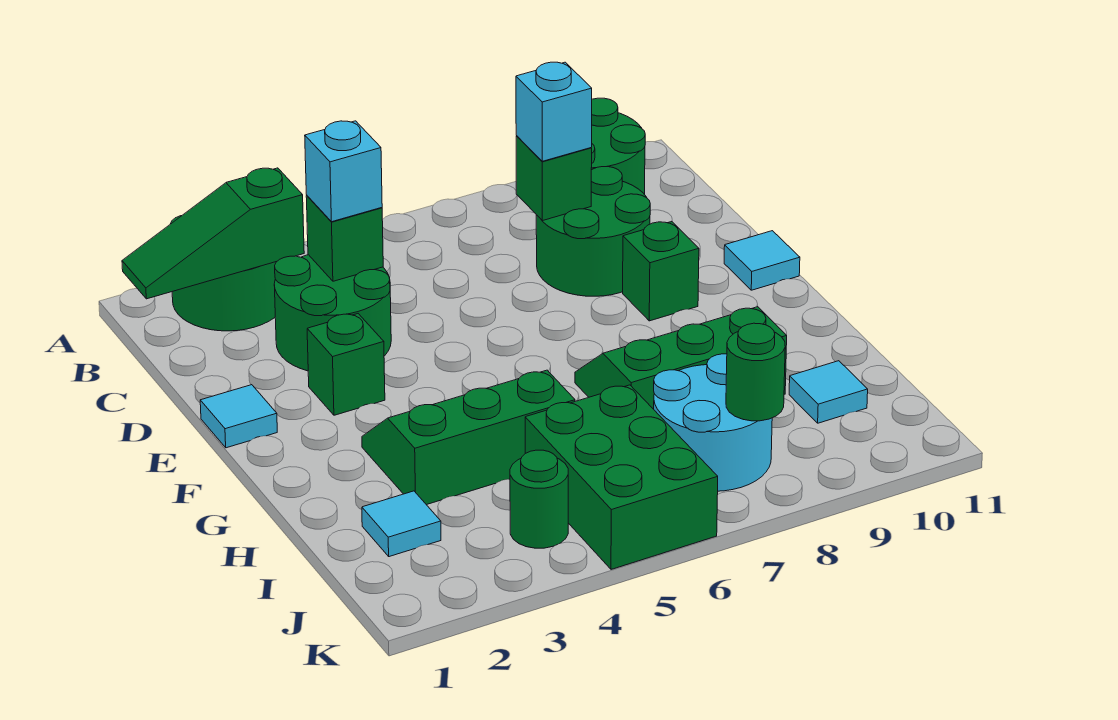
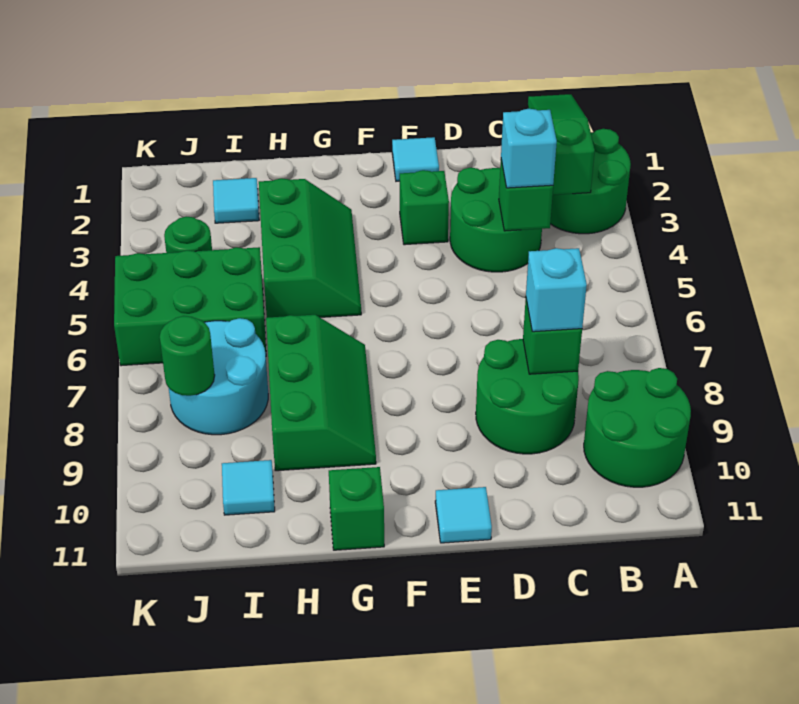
green 1x1 brick [623,222,699,321] -> green 1x1 brick moved to [329,467,384,550]

